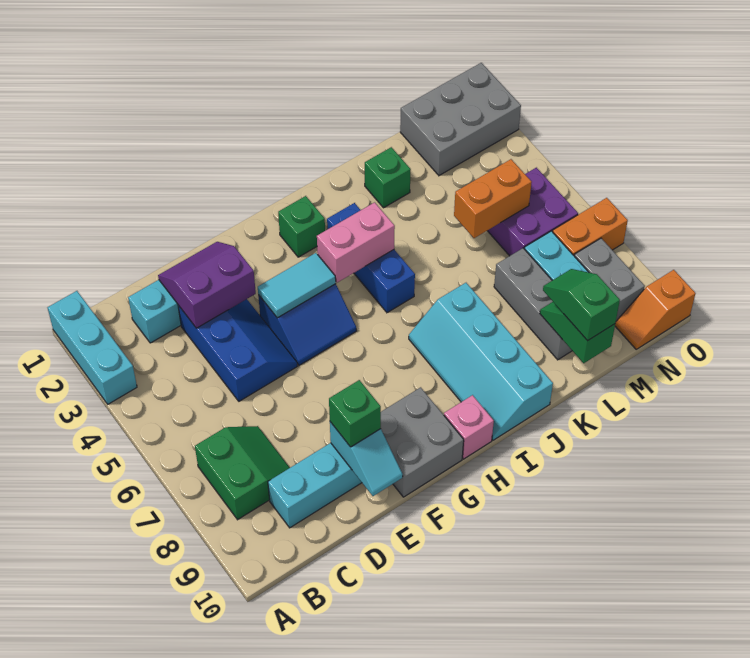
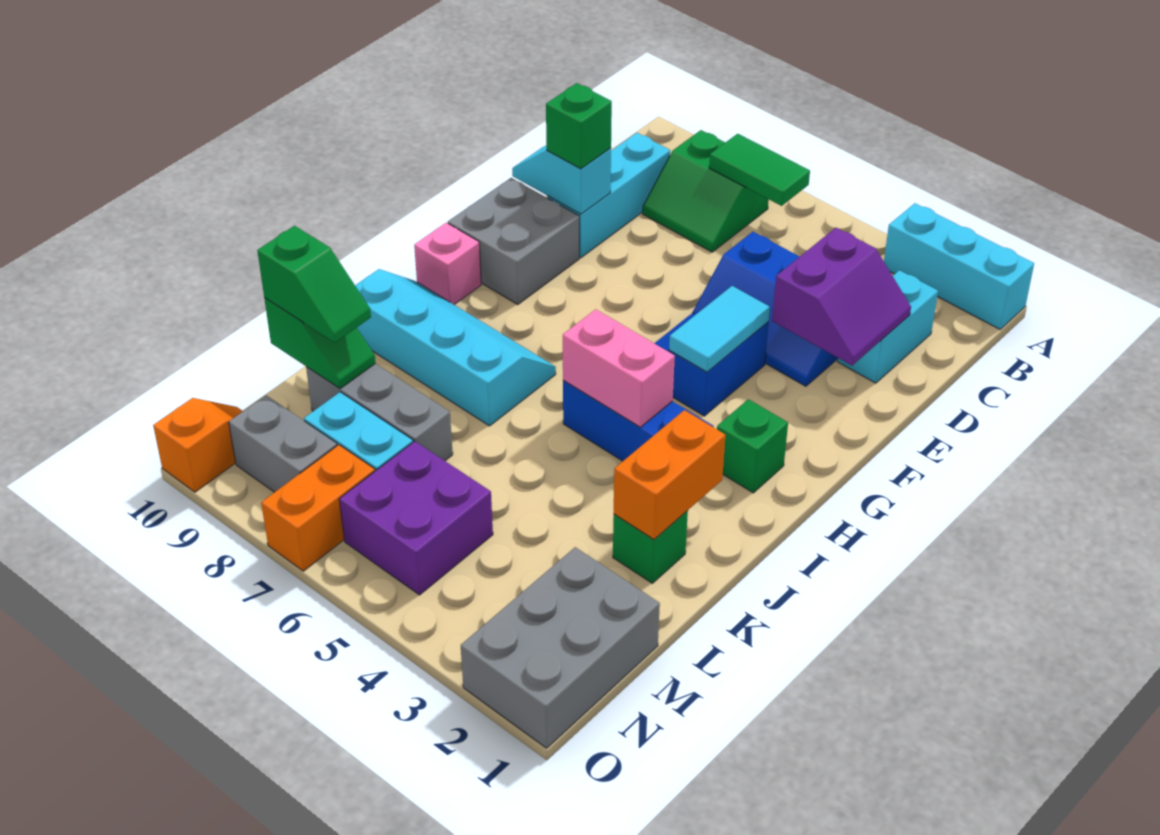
none -> green 1x2 tile [709,134,810,206]
pink 1x2 brick [317,202,395,283] -> pink 1x2 brick turned to [563,309,675,427]
orange 1x2 brick [454,159,532,238] -> orange 1x2 brick moved to [614,410,725,540]

